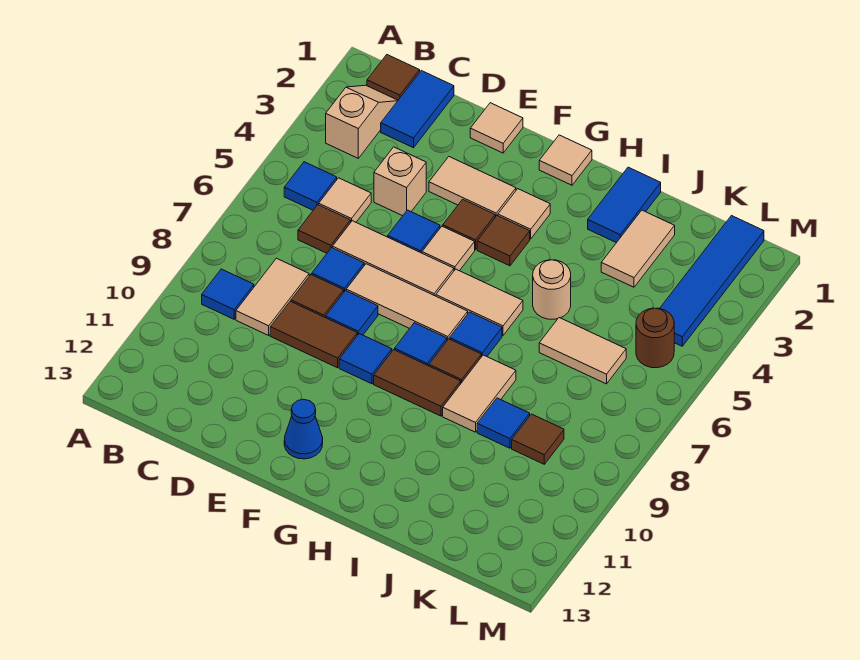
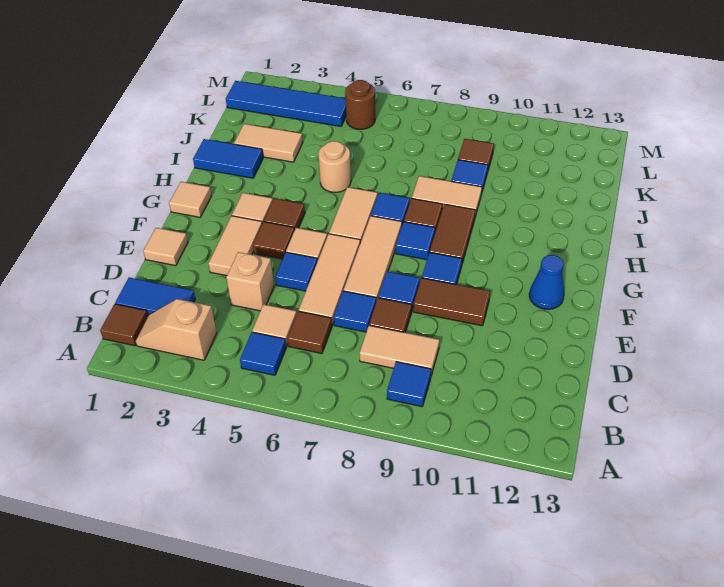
brown 1x2 tile [270,301,357,368] -> brown 1x2 tile turned to [413,278,490,326]
tan 1x2 tile [539,318,626,384] -> none

